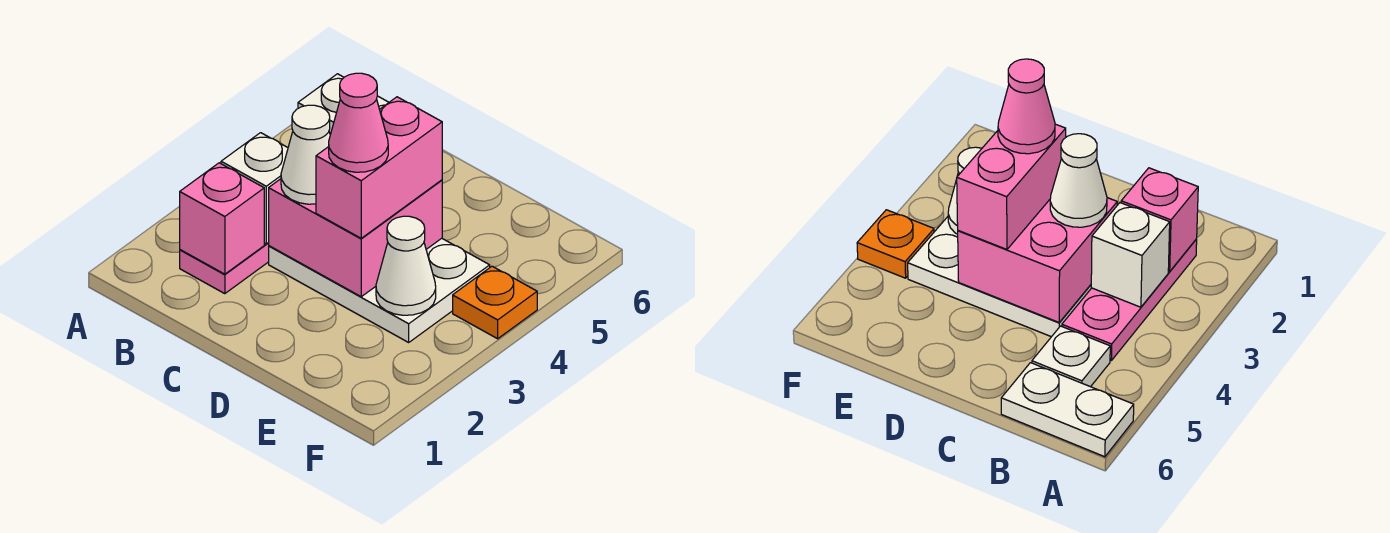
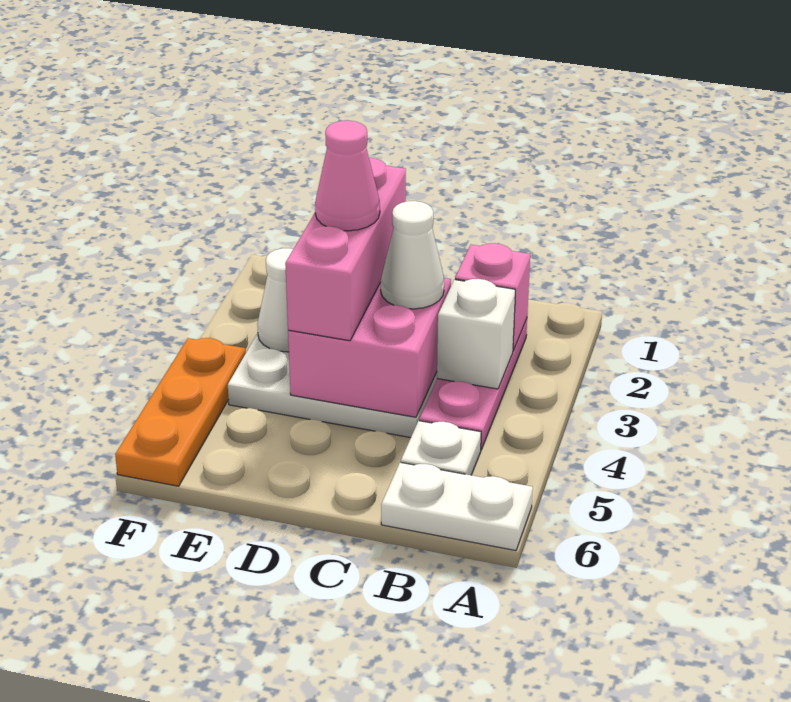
pink 1x2 brick [316,97,442,238] -> pink 1x3 brick [285,158,406,341]
orange 1x1 plate [453,266,537,339] -> orange 1x3 plate [115,338,246,486]

